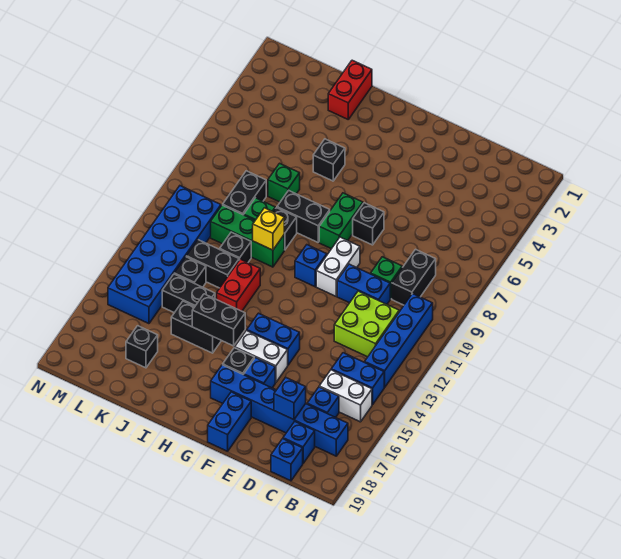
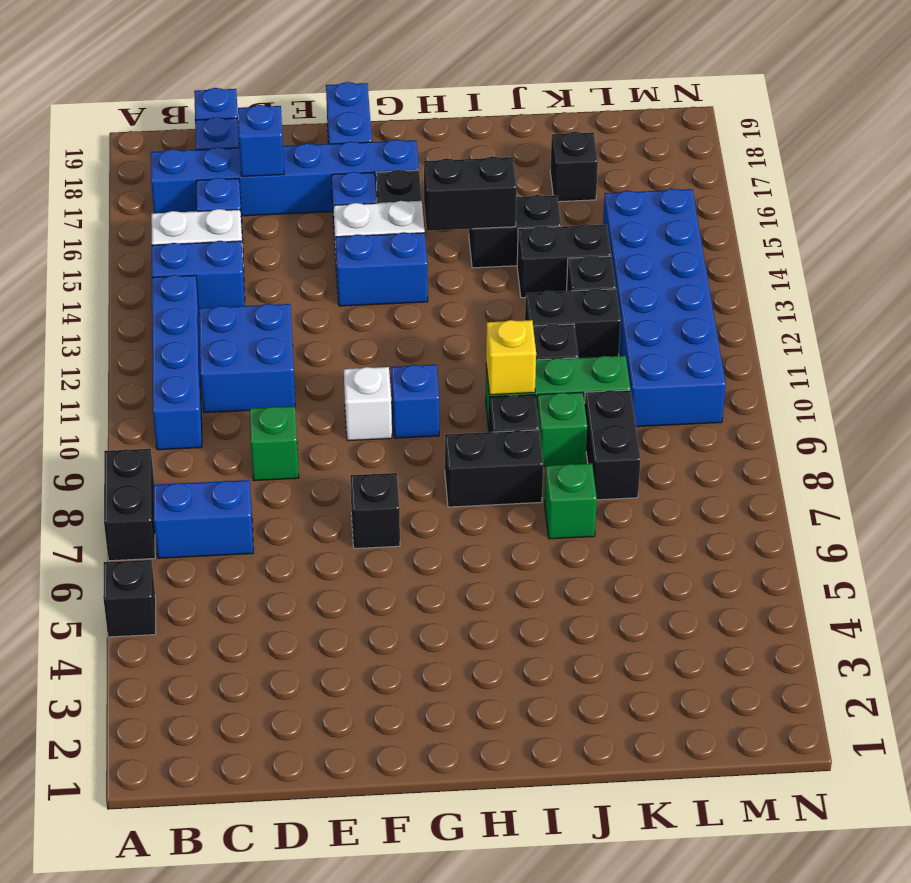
black 1x2 brick [392,249,436,305] -> black 1x2 brick moved to [104,449,155,561]
lime 2x2 brick [334,291,399,357] -> blue 2x2 brick [199,304,295,413]
blue 1x2 brick [337,264,390,304] -> blue 1x2 brick moved to [154,480,253,558]
white 1x2 brick [316,237,360,296] -> white 1x1 brick [344,367,392,441]
green 1x2 brick [319,193,363,249] -> none
black 1x1 brick [313,139,345,181] -> black 1x1 brick moved to [103,560,156,637]
red 1x2 brick [217,259,260,311] -> none
red 1x2 brick [328,60,372,119] -> none

